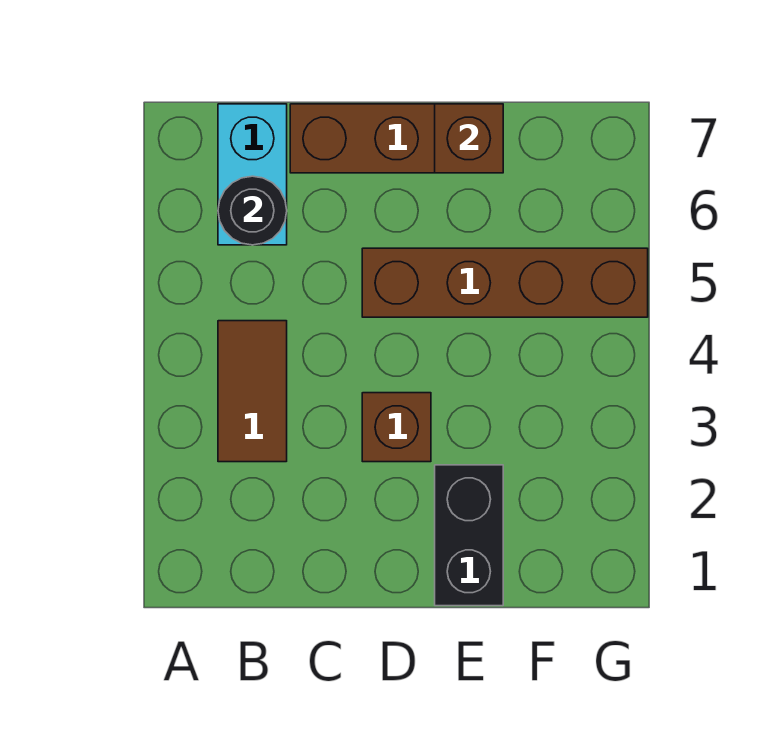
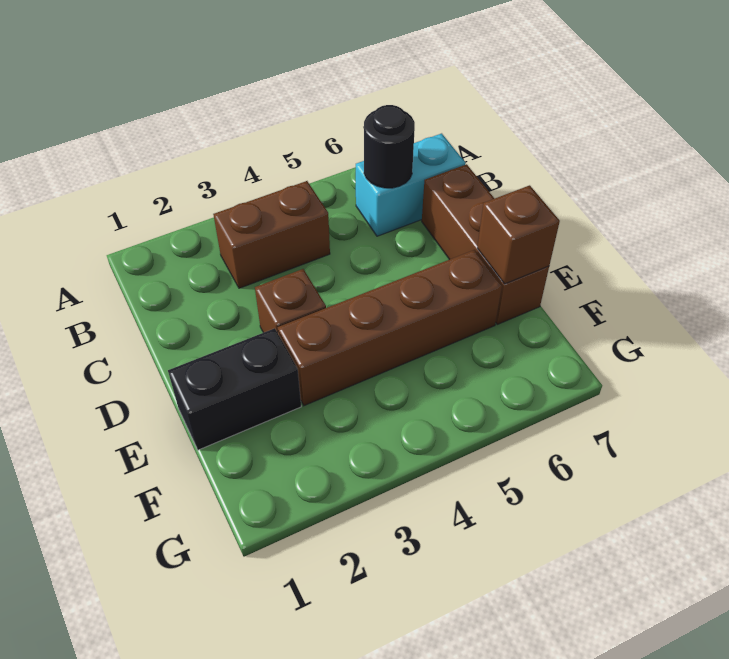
brown 1x2 tile [218,321,287,462] -> brown 1x2 brick [213,181,330,288]
brown 1x4 brick [362,248,648,317] -> brown 1x4 brick turned to [278,250,502,406]

